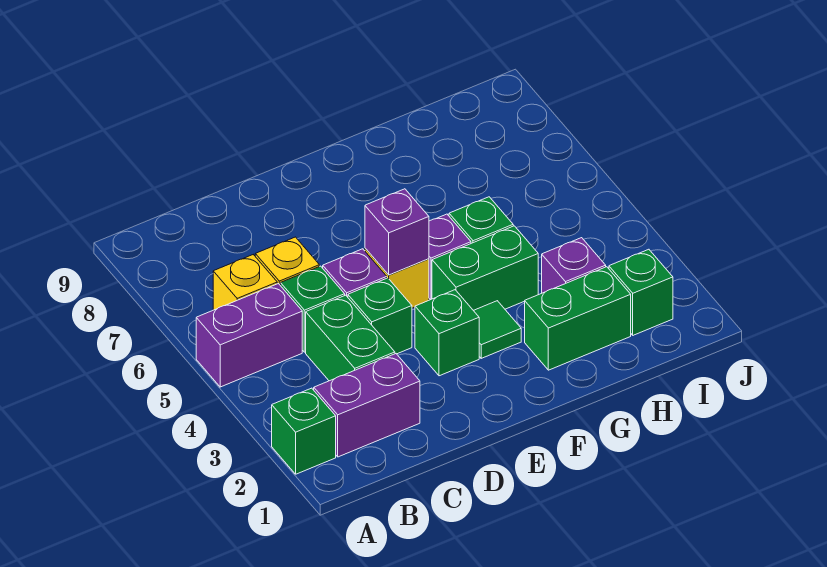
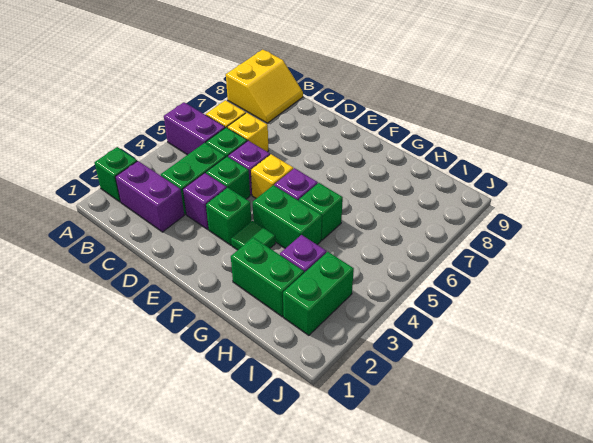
none -> yellow 2x2 slope [226,50,303,123]
purple 1x1 brick [365,189,429,275] -> purple 1x1 brick moved to [183,173,227,229]
green 1x1 brick [609,249,673,335] -> green 1x2 brick [283,252,354,335]

